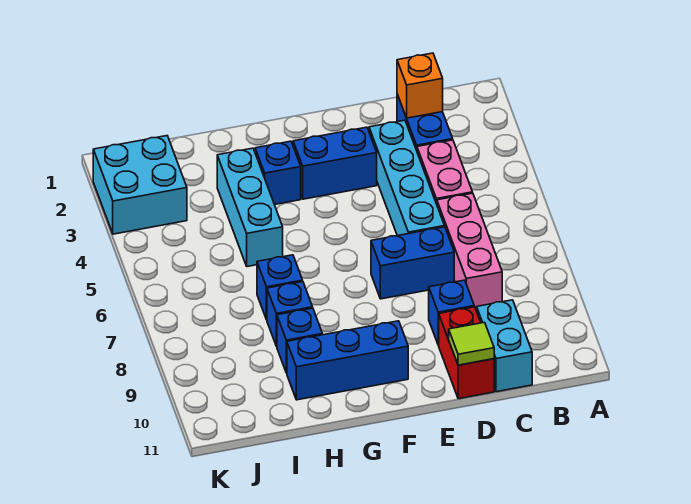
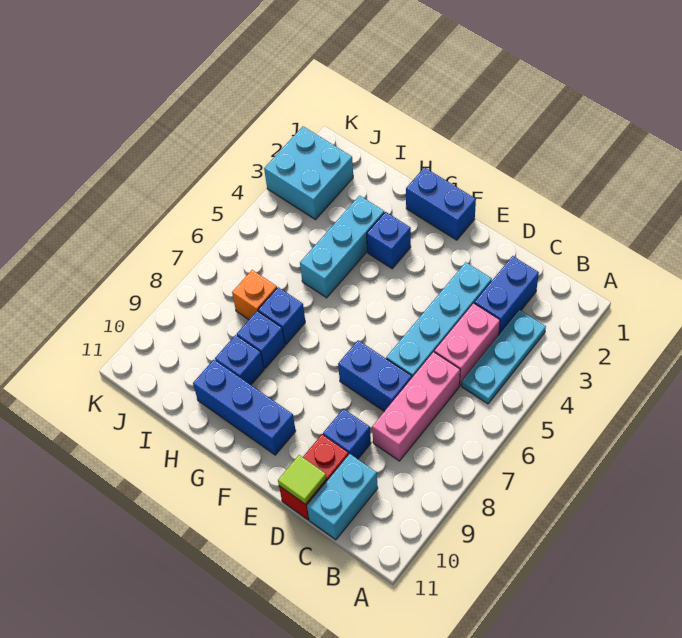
none -> cyan 1x3 plate [462,310,546,404]
orange 1x1 brick [397,53,443,118] -> orange 1x1 brick moved to [232,270,277,320]
blue 1x2 brick [293,127,377,199] -> blue 1x2 brick moved to [406,167,476,240]

